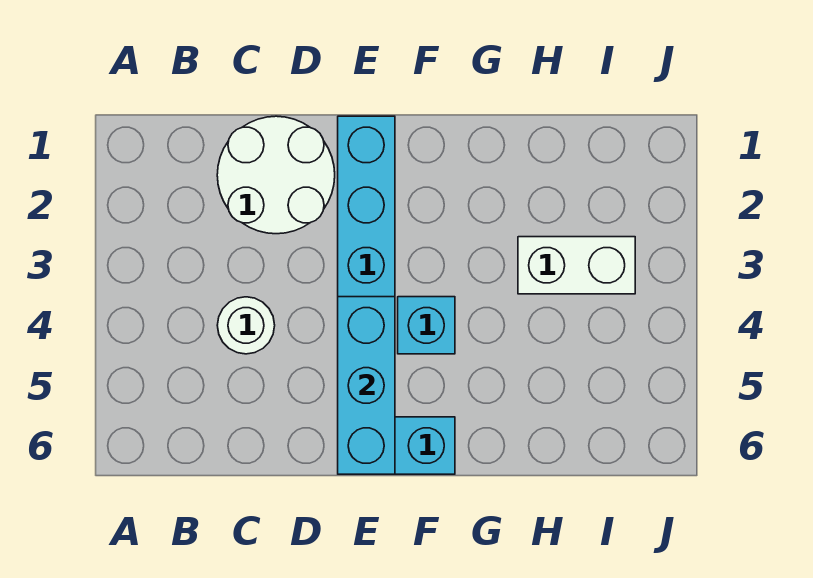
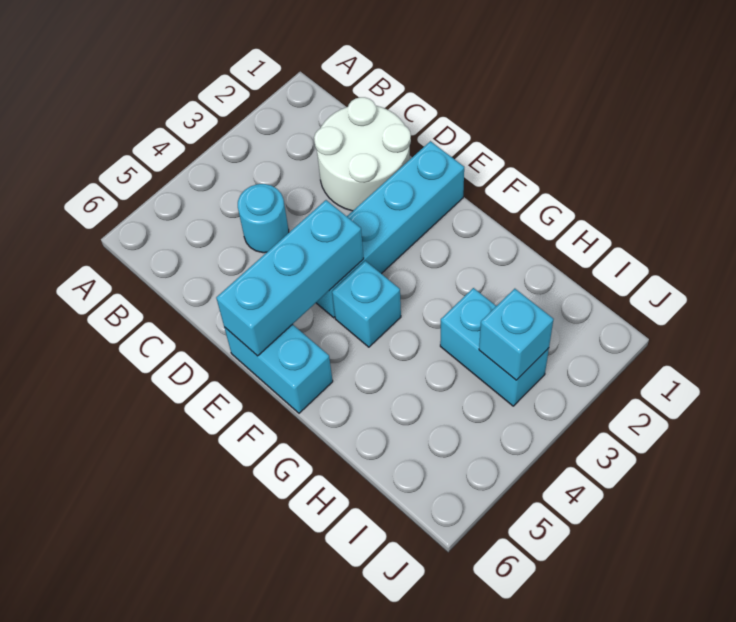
white 1x1 round brick [217,297,275,354] -> cyan 1x1 round brick [238,184,289,253]
white 1x2 brick [518,237,635,294] -> cyan 1x2 brick [440,288,549,406]
none -> cyan 1x1 brick [479,289,554,380]

